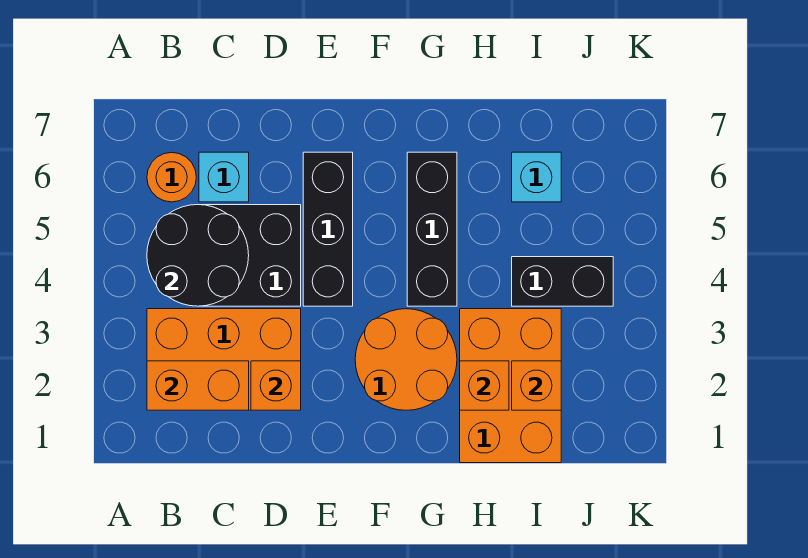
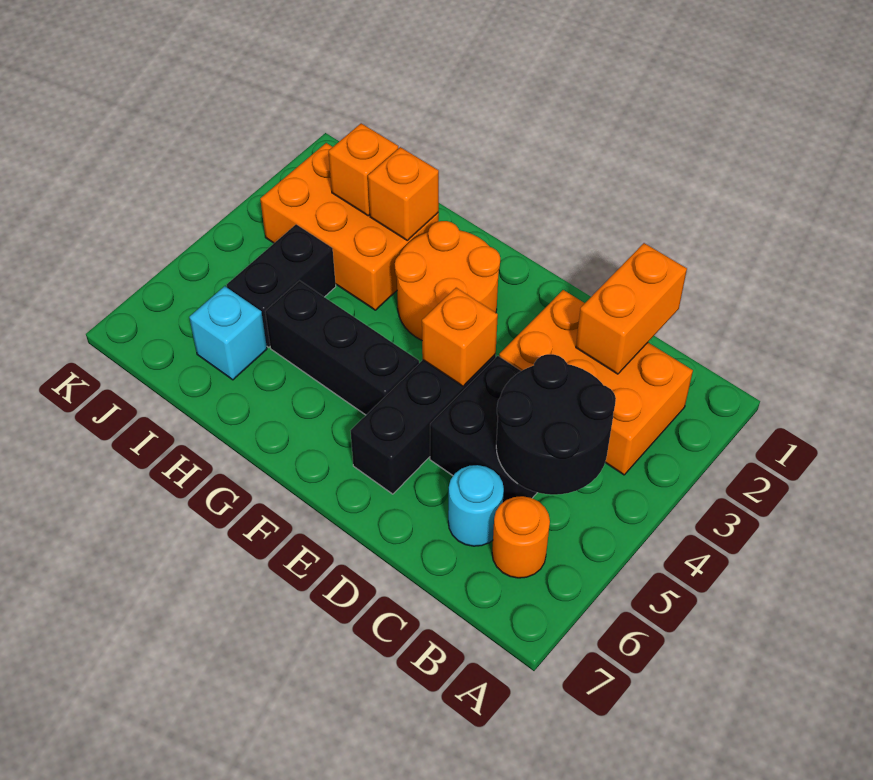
orange 1x2 brick [147,361,249,410] -> orange 1x2 brick turned to [576,243,687,374]
cyan 1x1 brick [199,152,249,202] -> cyan 1x1 round brick [448,465,504,546]
orange 1x1 brick [251,361,301,410] -> orange 1x1 brick moved to [422,288,498,386]
black 1x3 brick [407,152,457,306] -> black 1x3 brick turned to [265,281,419,415]
orange 2x3 brick [460,309,561,463] -> orange 2x3 brick turned to [260,143,439,310]
black 1x2 brick [512,257,613,306] -> black 1x2 brick turned to [227,225,336,347]

